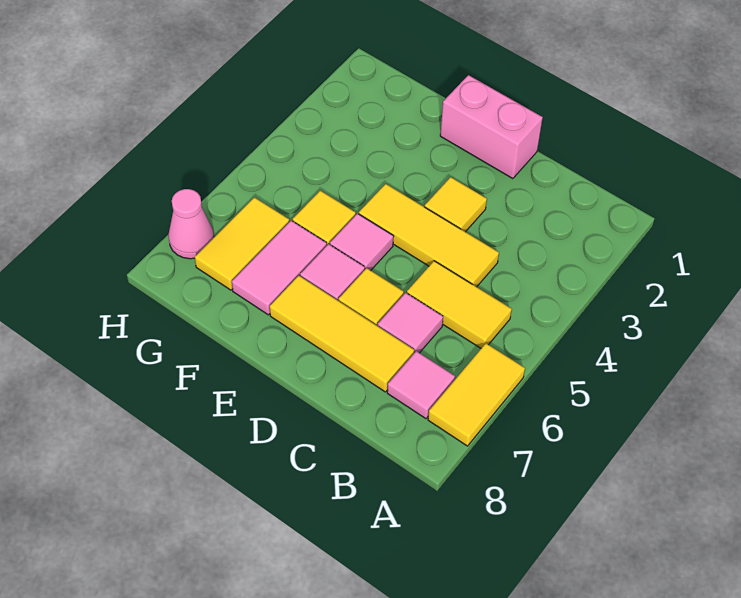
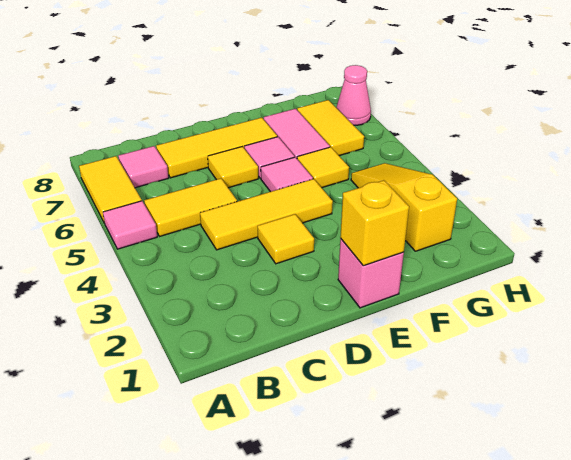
pink 1x1 tile [378,293,443,353] -> pink 1x1 tile moved to [103,201,157,249]
pink 1x2 brick [440,75,543,179] -> pink 1x1 brick [338,239,404,308]
none -> yellow 1x1 brick [340,180,409,266]
none -> yellow 1x3 slope [351,163,457,251]

